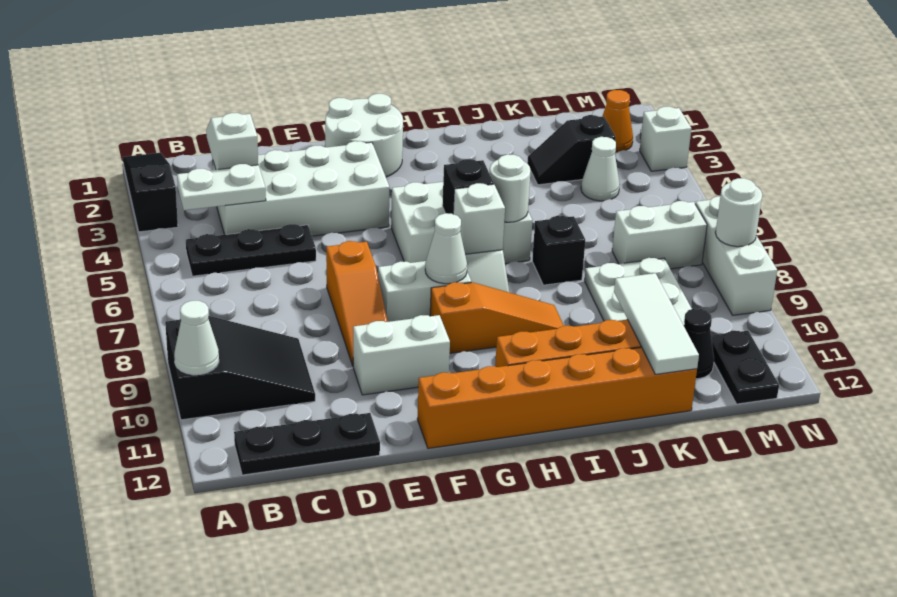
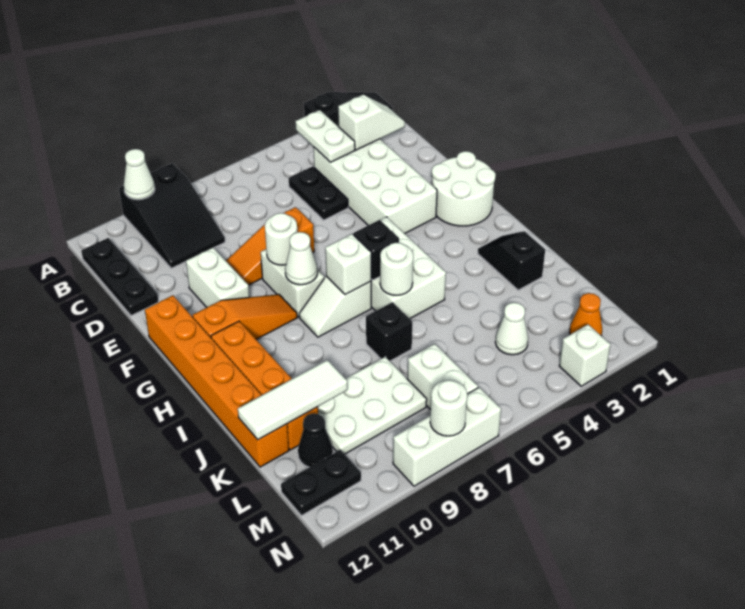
black 1x3 plate [186,224,316,276] -> black 1x2 plate [289,166,348,220]
none -> white 1x1 round brick [265,213,297,265]
orange 1x3 slope [430,282,564,353] -> orange 1x3 slope turned to [193,294,297,339]
black 1x2 slope [527,115,616,185] -> black 1x2 slope moved to [478,231,545,290]

